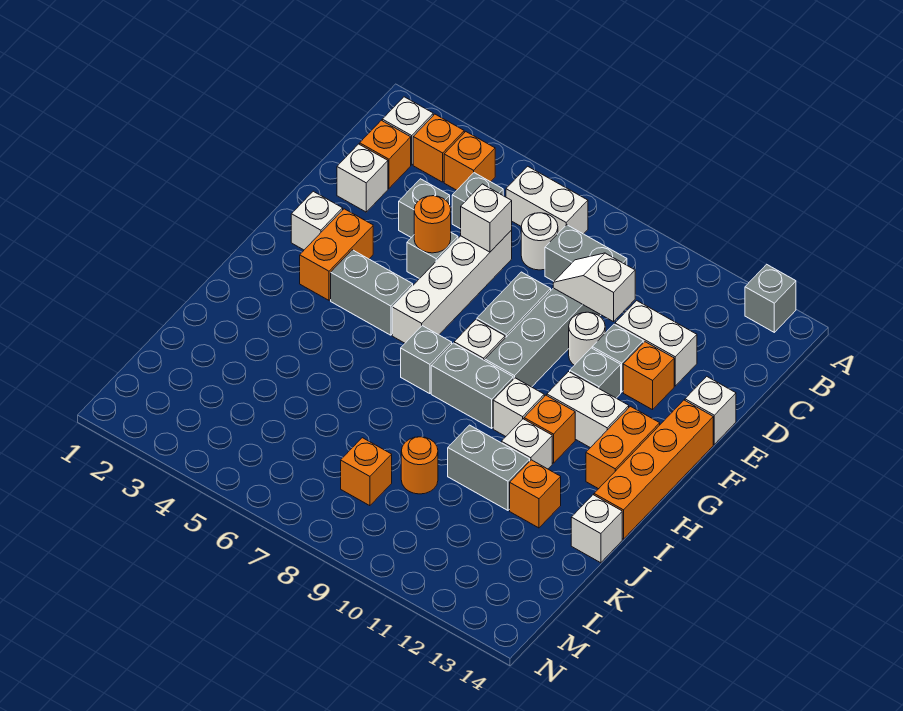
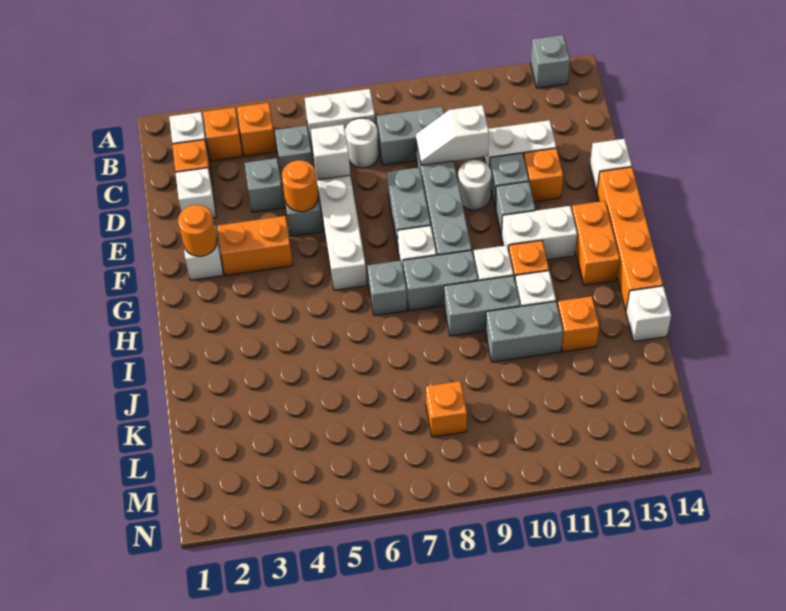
orange 1x2 brick [300,209,373,300] -> orange 1x2 brick turned to [217,216,293,275]
grey 1x2 brick [331,250,413,335] -> grey 1x2 brick moved to [444,276,520,336]
orange 1x1 round brick [401,437,438,494] -> orange 1x1 round brick moved to [178,205,217,256]

